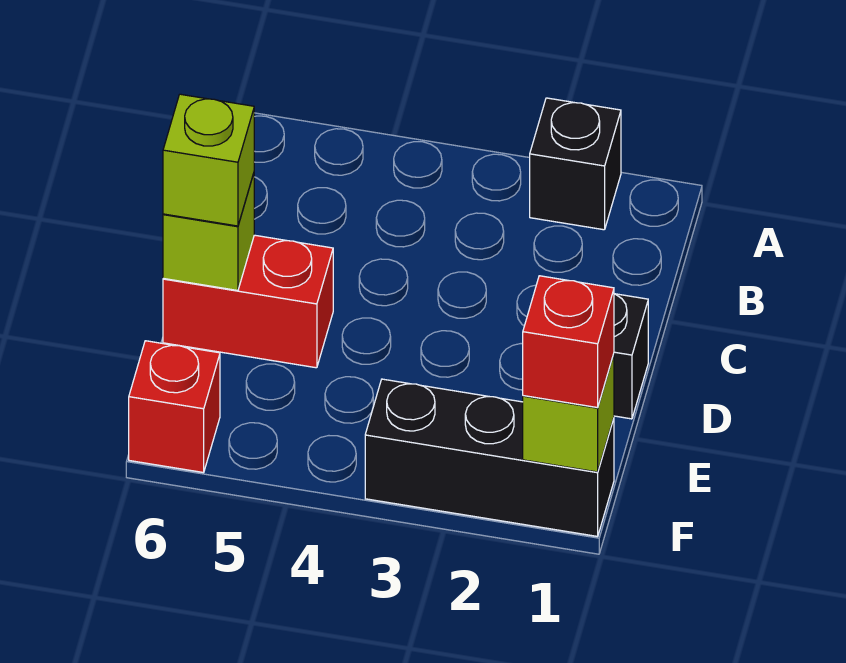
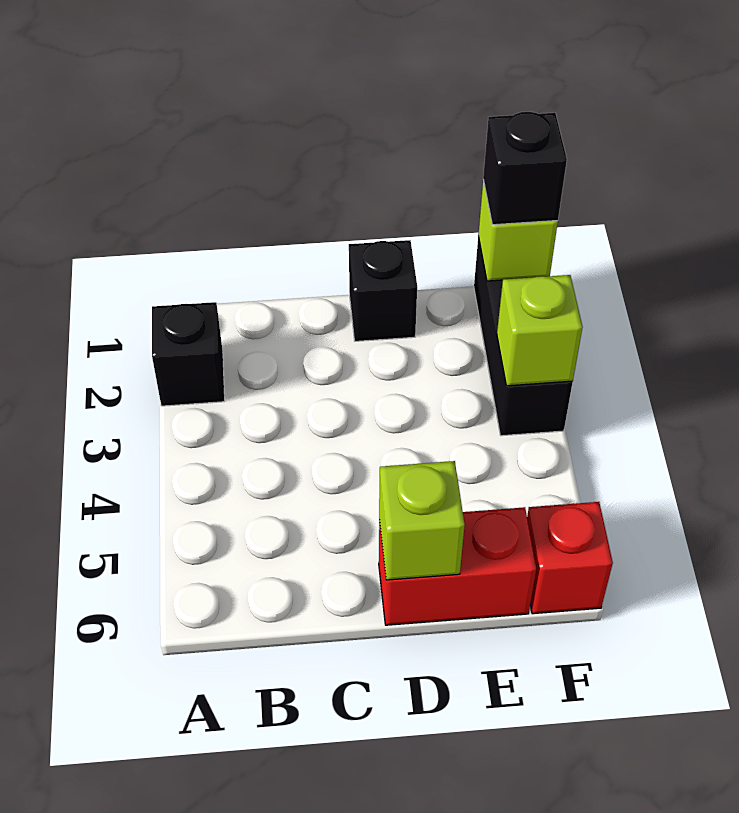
red 1x2 brick [163,235,333,368] -> red 1x2 brick turned to [379,507,536,625]
lime 1x1 brick [163,94,254,226] -> lime 1x1 brick moved to [497,275,583,386]
red 1x1 brick [523,276,614,408] -> black 1x1 brick [483,112,567,225]

